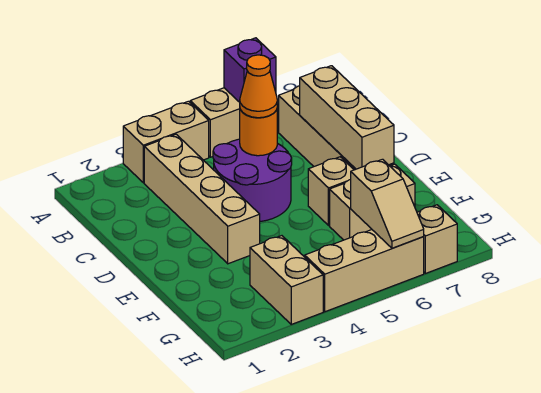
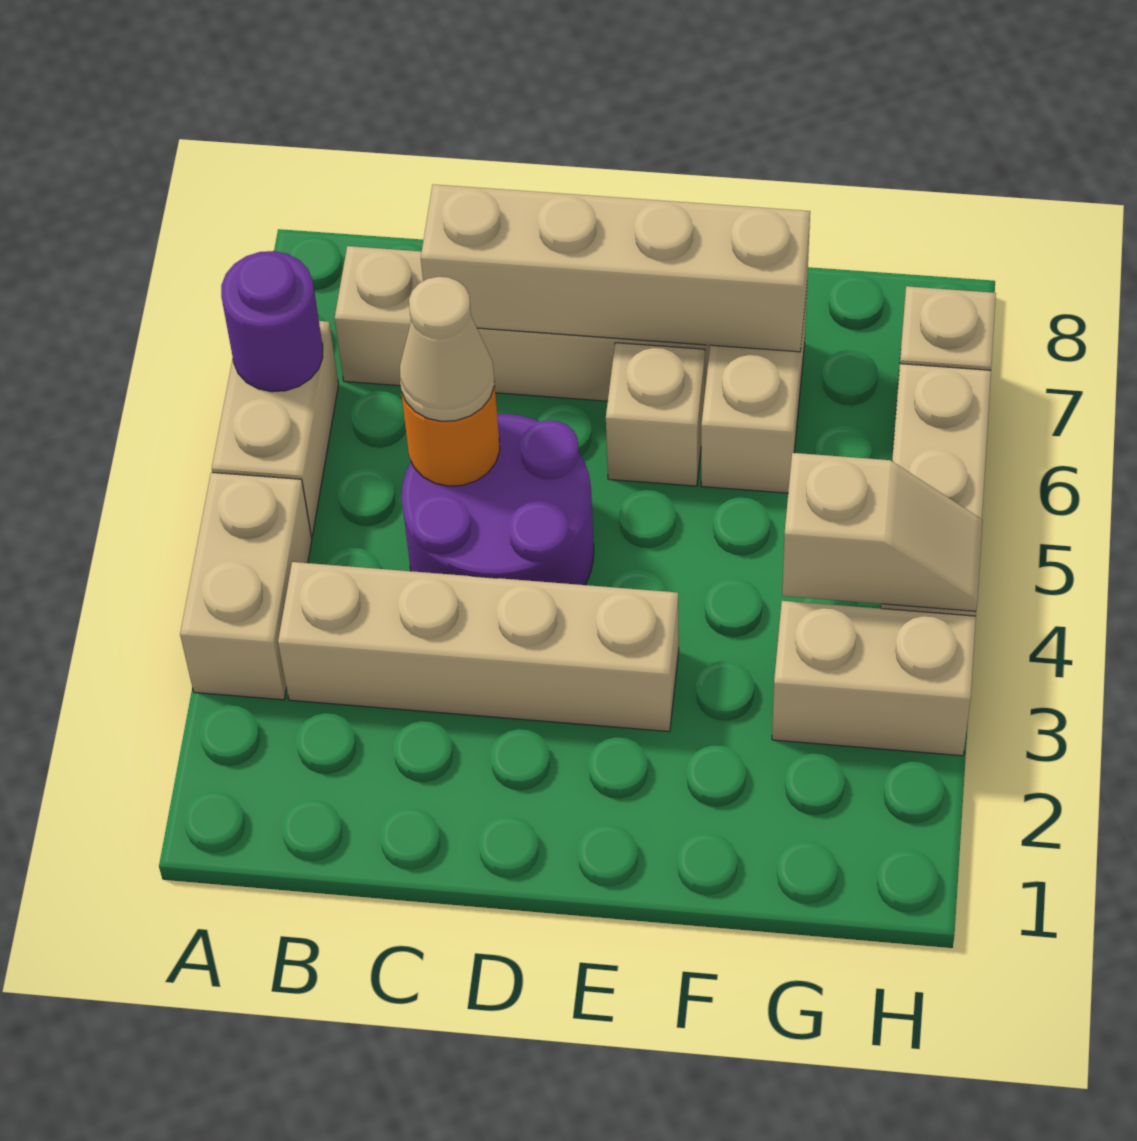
purple 1x1 brick [224,38,276,102] -> purple 1x1 round brick [221,251,323,392]
orange 1x1 cone [240,55,277,118] -> tan 1x1 cone [400,277,494,421]
tan 1x3 brick [300,66,394,169] -> tan 1x4 brick [421,184,810,352]
tan 1x2 slope [351,159,424,248] -> tan 1x2 slope moved to [782,453,983,611]

